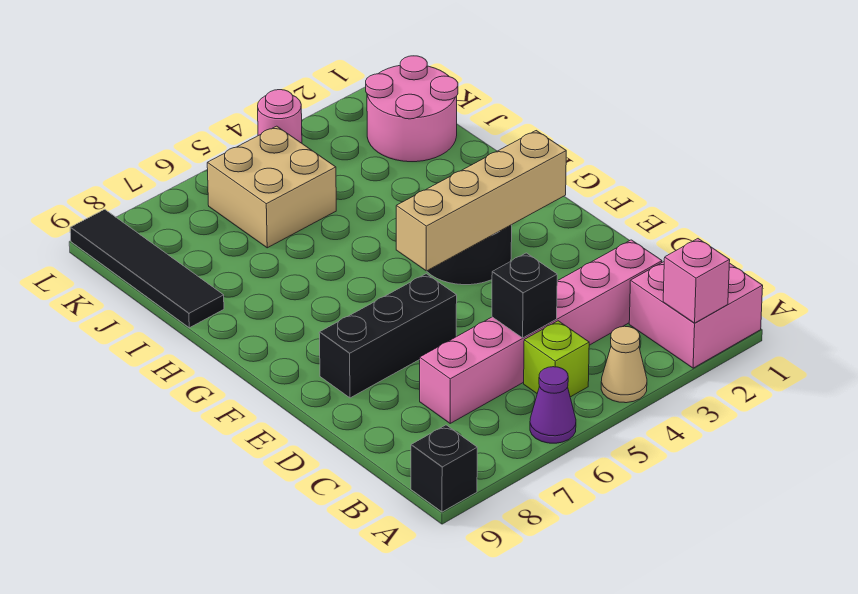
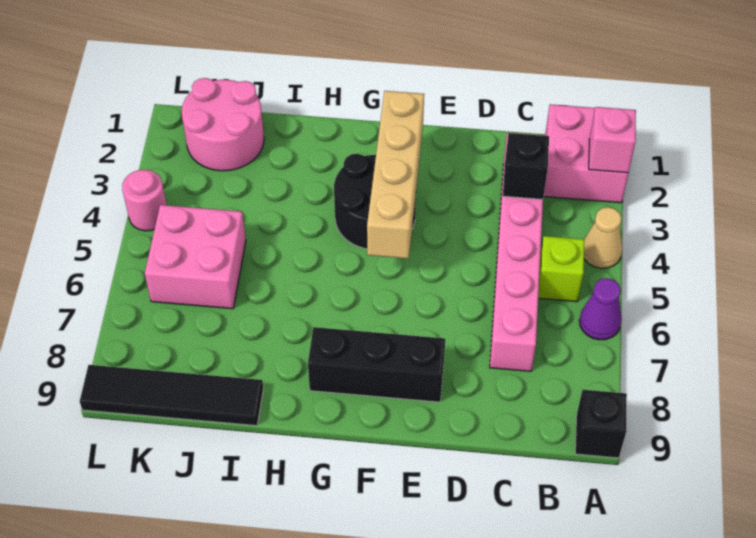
black 1x1 brick [492,253,557,338] -> black 1x1 brick moved to [503,133,549,199]
black 1x3 brick [319,274,457,398] -> black 1x3 brick turned to [308,327,445,402]
tan 2x2 brick [207,126,336,248] -> pink 2x2 brick [145,205,246,309]

